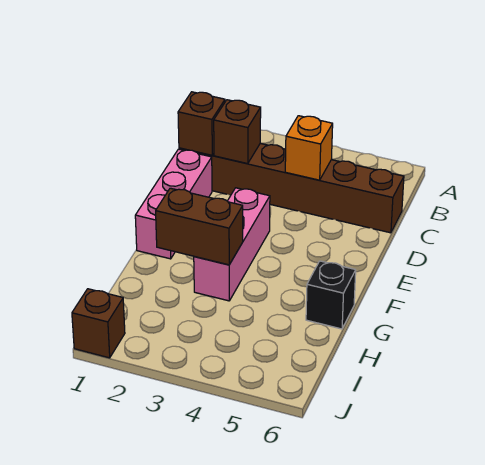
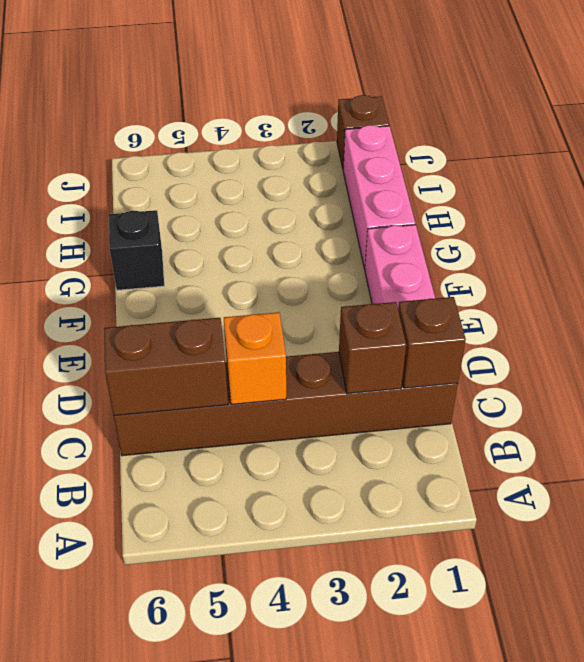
pink 1x3 brick [194,188,270,301] -> pink 1x3 brick moved to [343,125,415,269]
brown 1x2 brick [156,188,243,265] -> brown 1x2 brick moved to [104,318,228,416]

